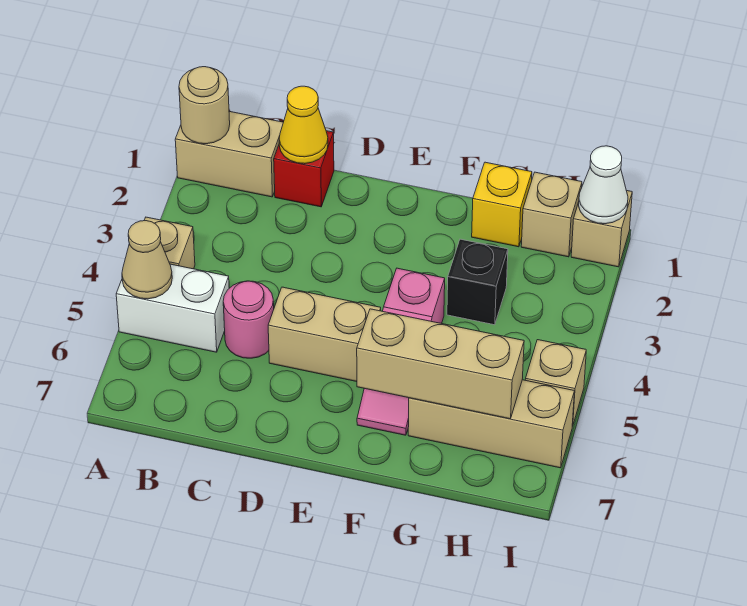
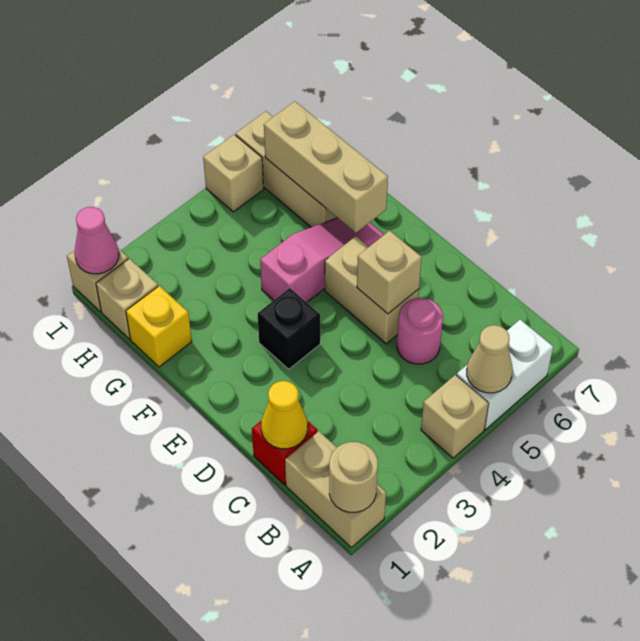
white 1x2 brick [116,264,229,352] -> white 1x2 brick turned to [457,320,553,429]
none -> tan 1x1 brick [357,231,422,314]
black 1x1 brick [447,239,508,325] -> black 1x1 brick moved to [258,288,320,369]
white 1x1 cone [579,146,628,224] -> pink 1x1 cone [74,207,119,274]

